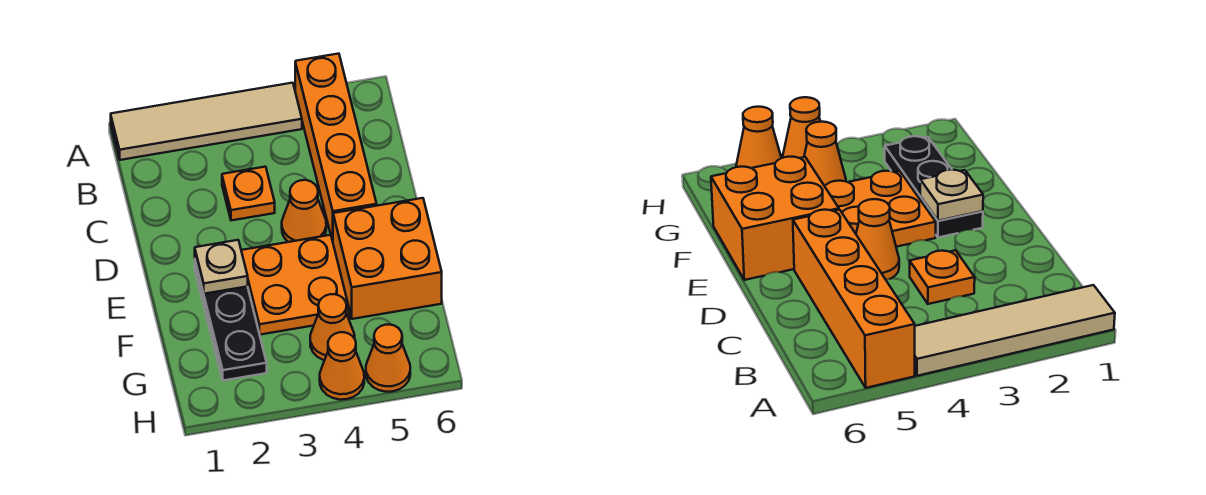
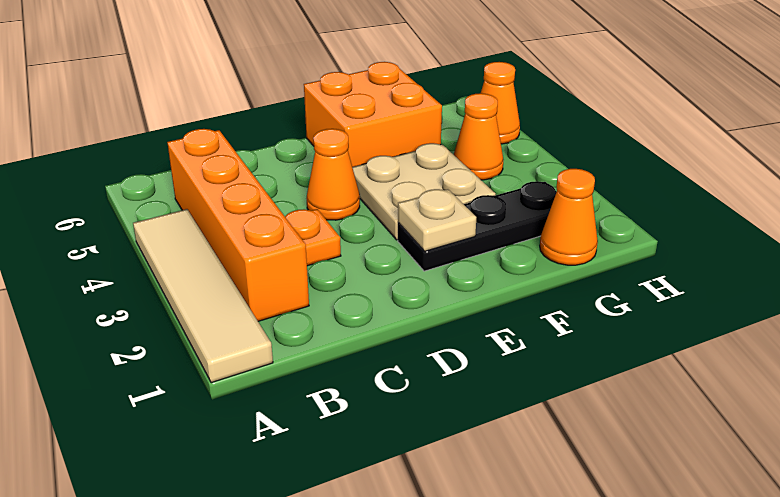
orange 1x4 brick [295,54,377,241] -> orange 1x4 brick turned to [167,129,309,321]
orange 2x2 plate [241,235,349,335] -> tan 2x2 plate [352,143,496,240]
orange 1x1 cone [320,332,364,400] -> orange 1x1 cone moved to [540,169,598,265]

